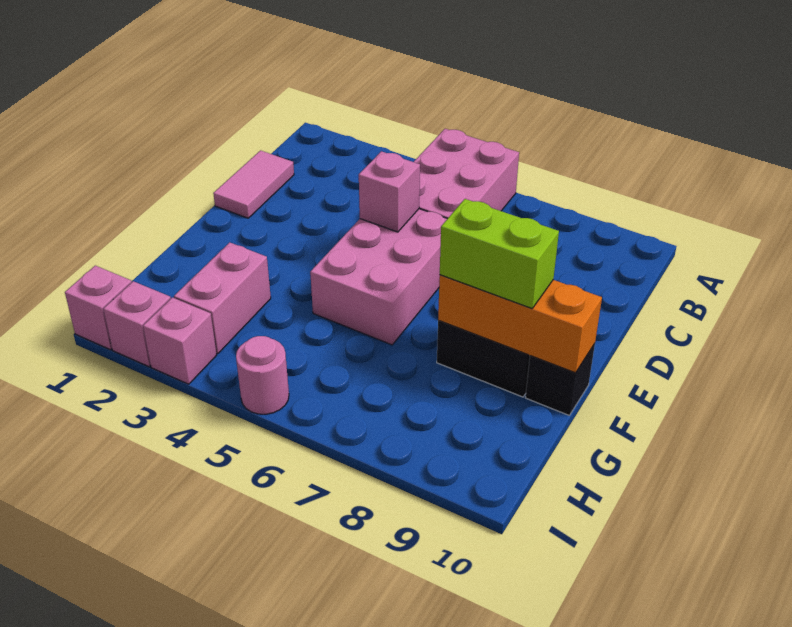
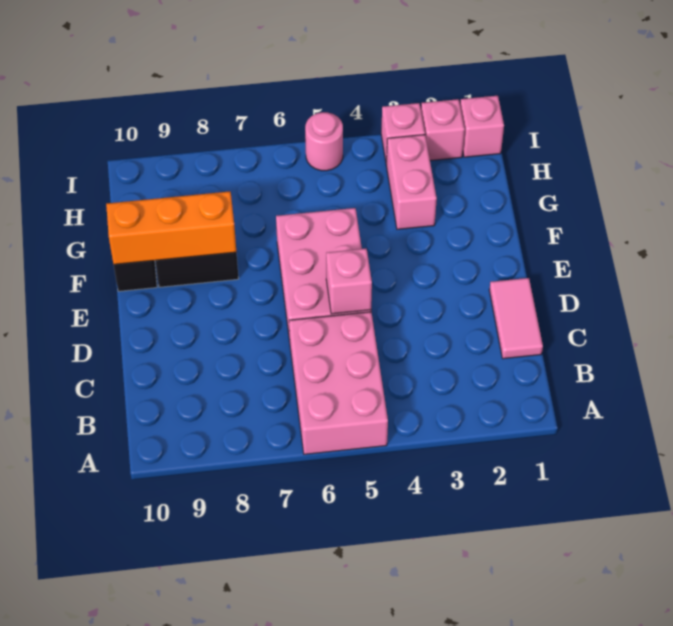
lime 1x2 brick [440,199,559,308] -> none

